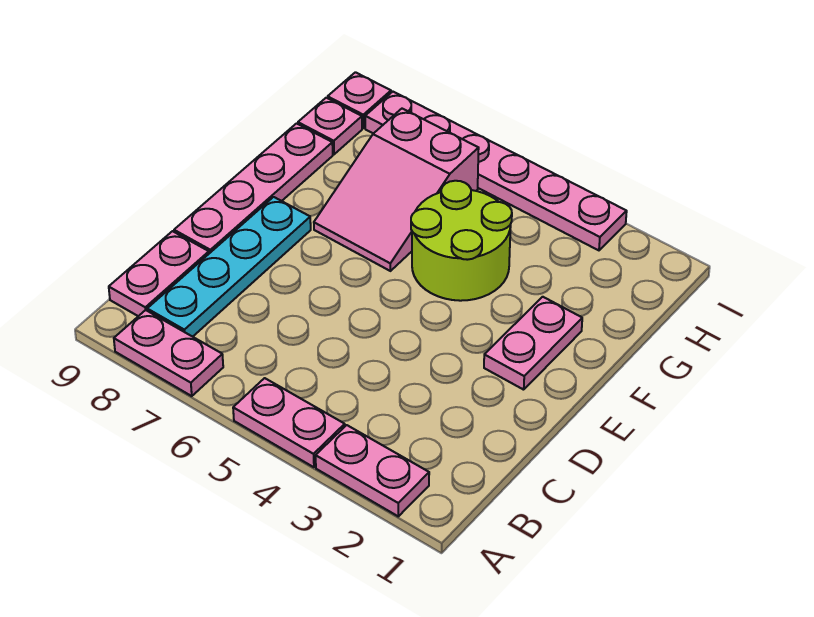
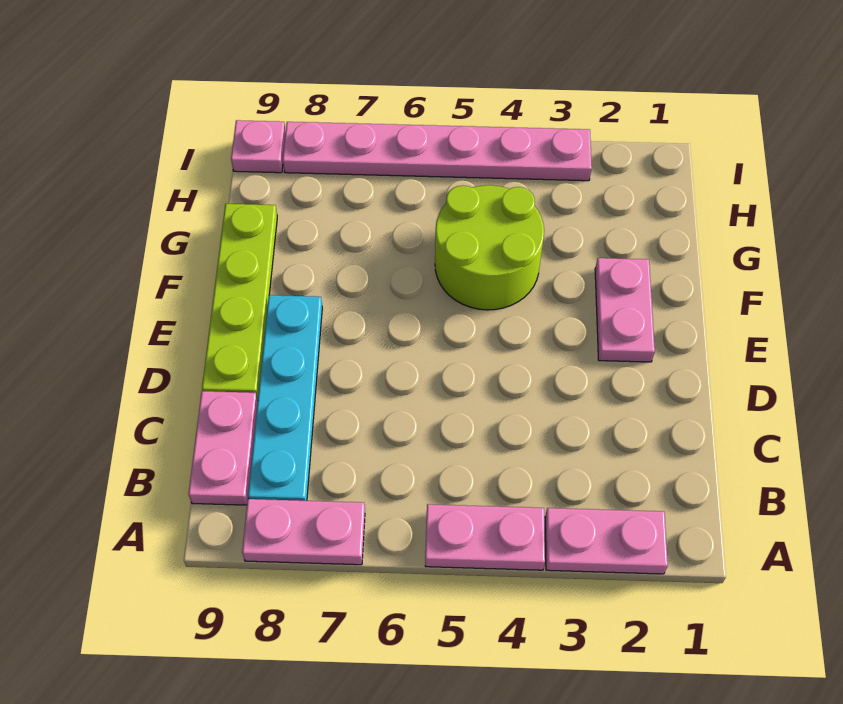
pink 1x4 plate [174,124,333,253] -> lime 1x4 plate [202,204,277,399]
pink 2x3 slope [314,109,479,271] -> none
pink 1x1 plate [298,98,362,154] -> none

